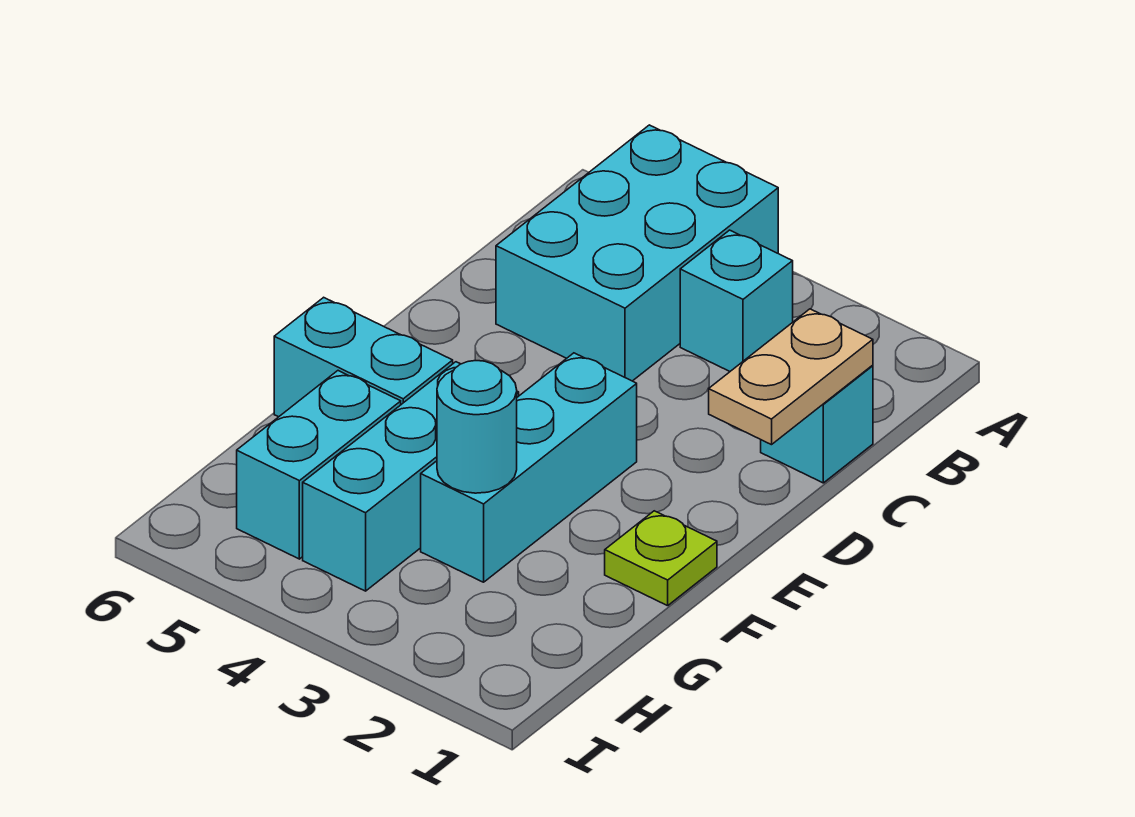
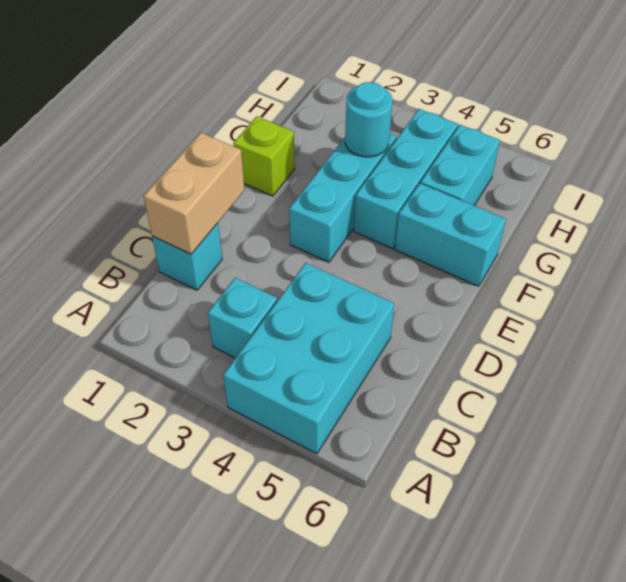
tan 1x2 plate [709,309,873,445] -> tan 1x2 brick [144,133,244,254]
lime 1x1 plate [605,511,717,606] -> lime 1x1 brick [233,116,295,196]

